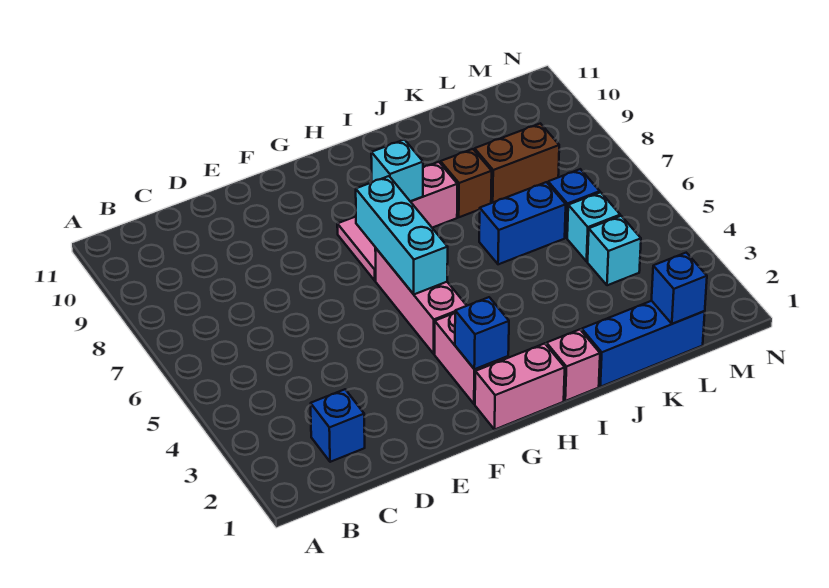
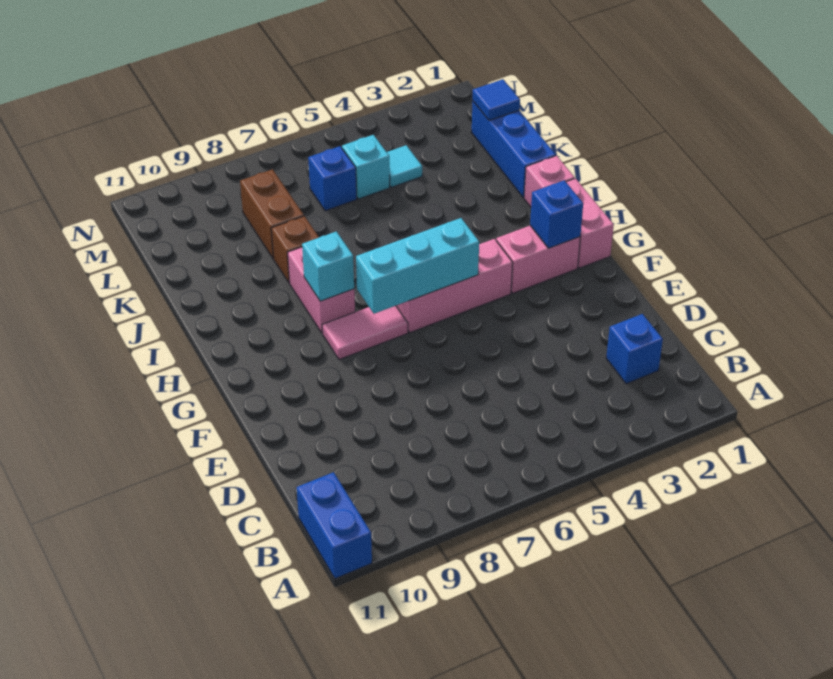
blue 1x2 brick [479,182,566,264] -> blue 1x2 brick moved to [297,472,372,579]
blue 1x1 brick [651,253,707,324] -> blue 1x1 tile [473,79,520,121]
cyan 1x1 brick [588,216,641,285] -> cyan 1x1 tile [387,145,422,187]

